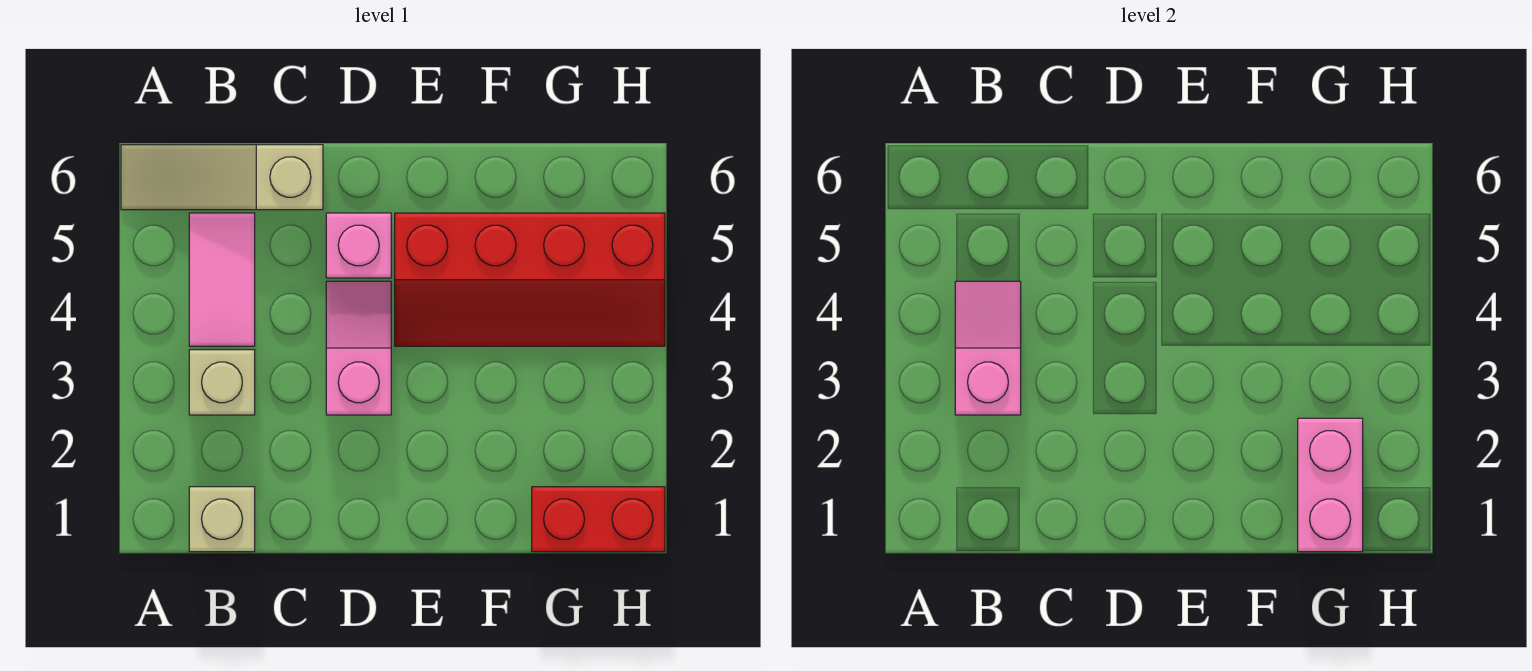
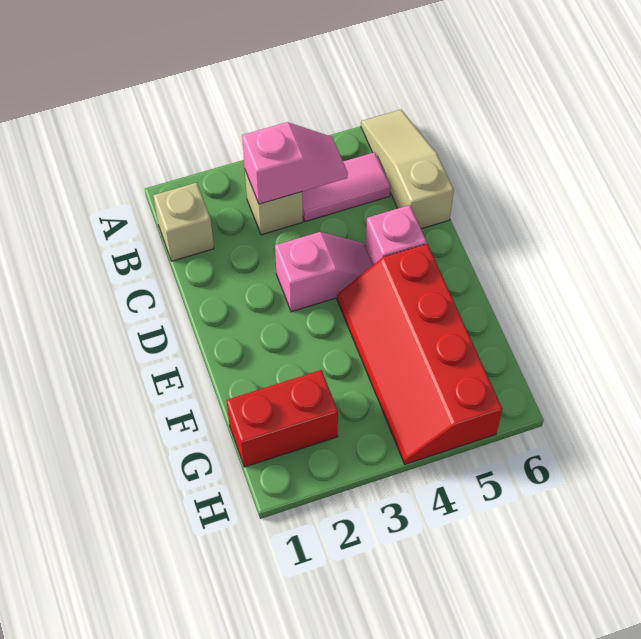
red 1x2 brick [532,487,665,552] -> red 1x2 brick turned to [226,370,338,467]
pink 1x2 brick [1298,418,1363,552] -> none

